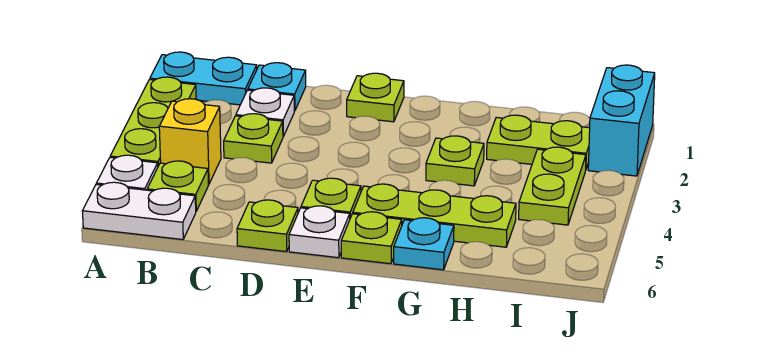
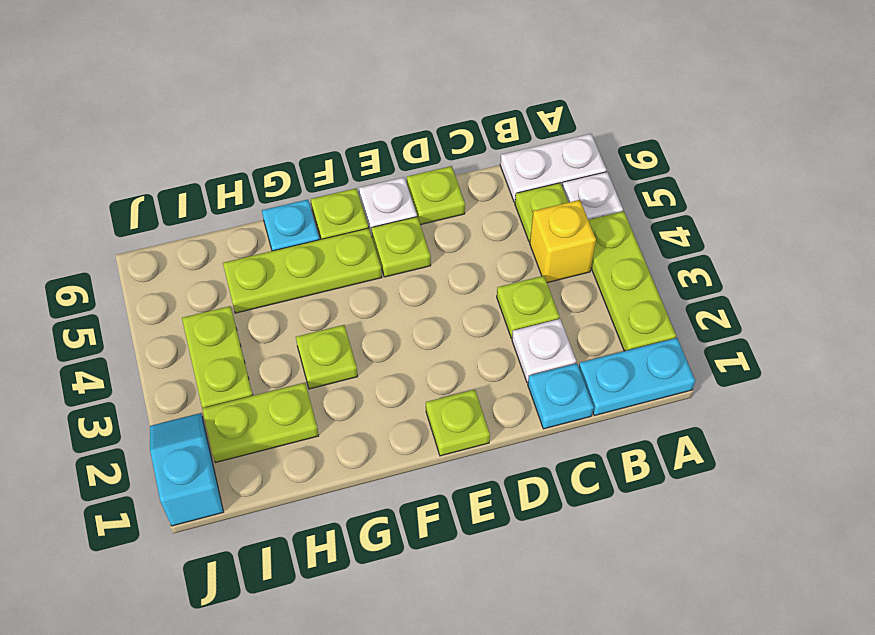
cyan 1x2 brick [588,65,655,176] -> cyan 1x2 slope [150,413,223,526]

